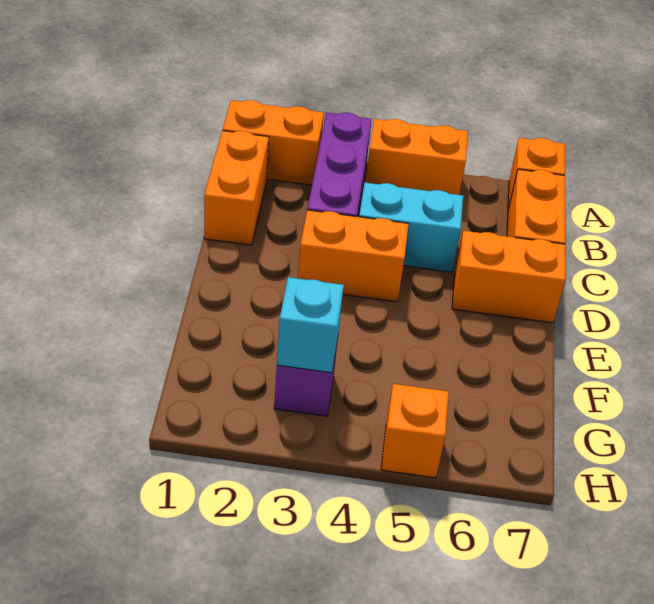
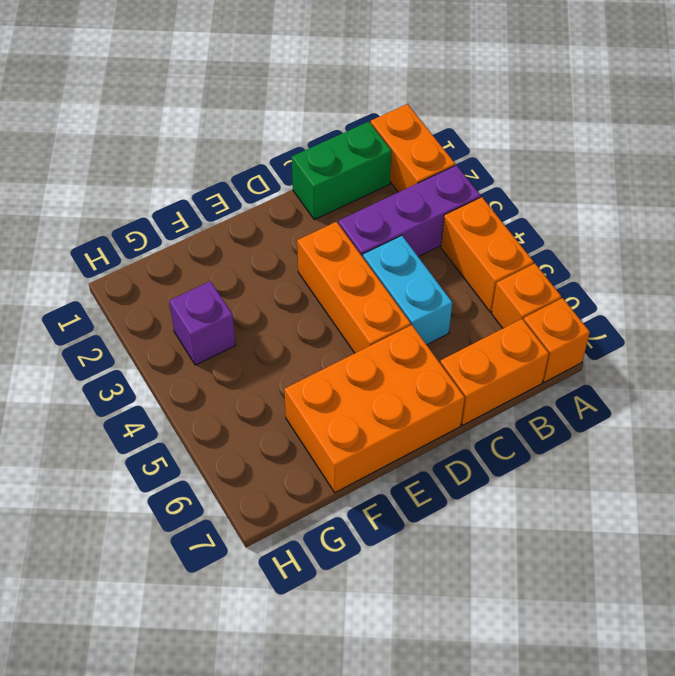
orange 1x2 brick [204,131,269,245] -> green 1x2 brick [292,122,391,220]
orange 1x2 brick [298,210,408,302] -> orange 1x3 brick [297,222,411,353]
orange 1x2 brick [452,231,566,323] -> orange 2x3 brick [284,325,465,493]
cyan 1x1 brick [277,277,344,373] -> none
orange 1x1 brick [381,384,449,478] -> orange 1x1 brick moved to [492,264,561,328]

